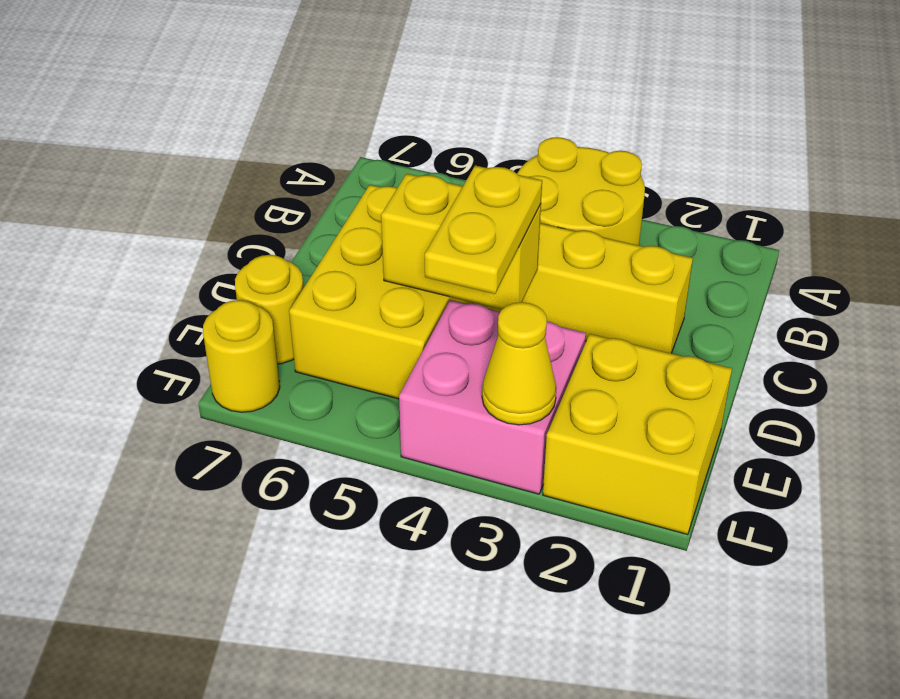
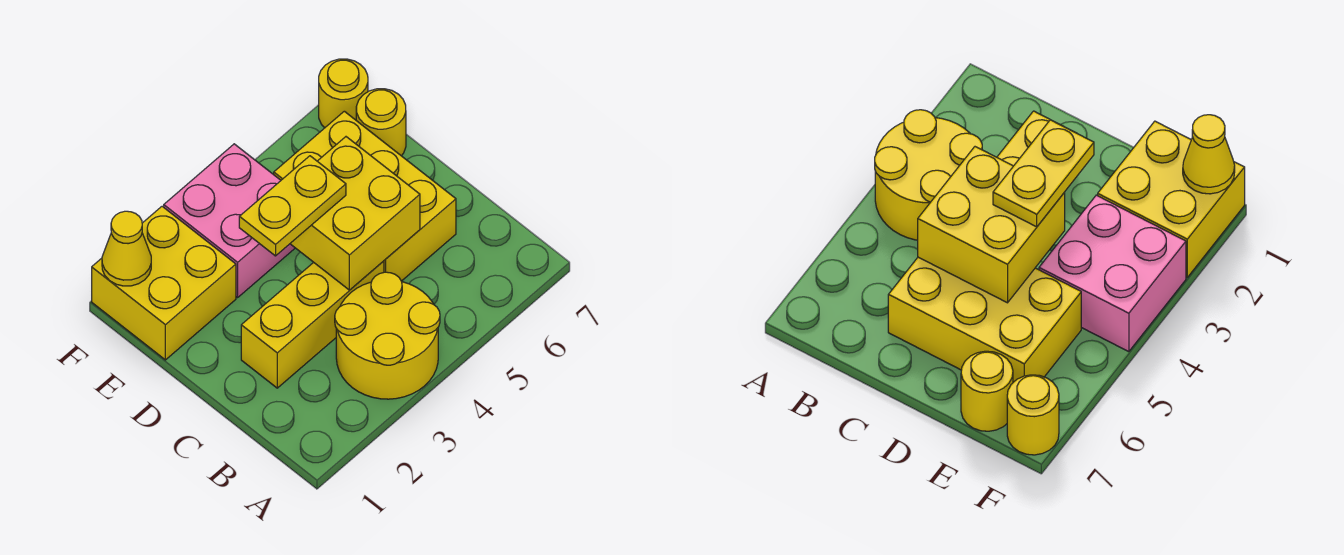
yellow 1x2 brick [381,174,541,309] -> yellow 2x2 brick [290,137,420,290]
yellow 1x2 plate [425,165,542,294] -> yellow 1x2 plate turned to [239,156,346,256]
yellow 1x1 cone [482,302,556,425] -> yellow 1x1 cone moved to [102,211,151,286]

